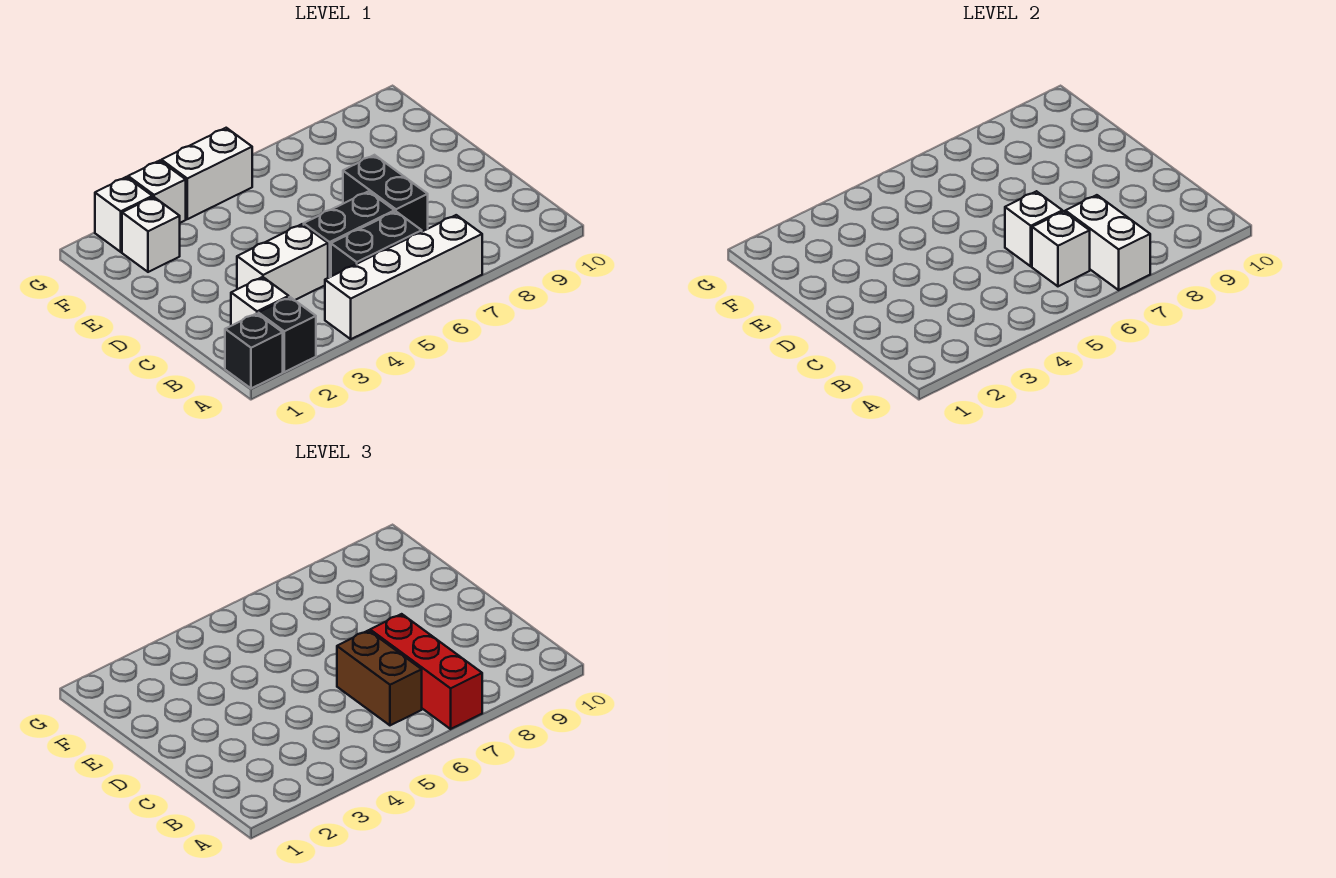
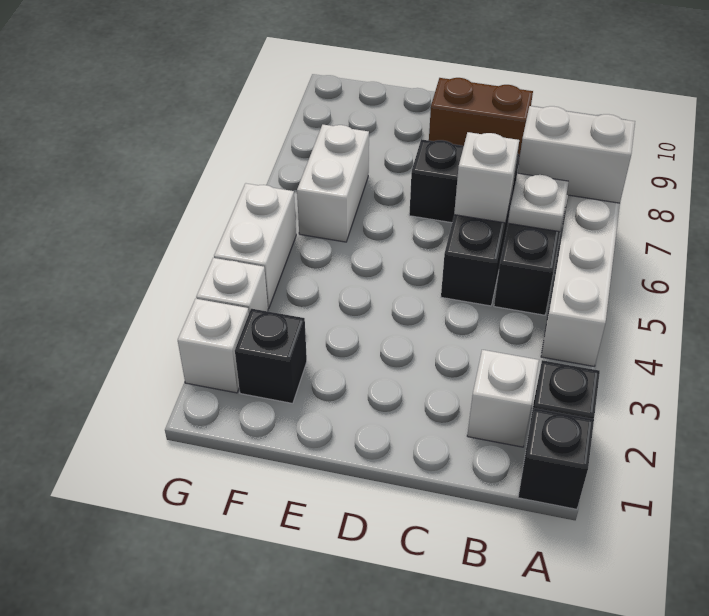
red 1x3 brick [370,614,482,729] -> none
white 1x1 brick [1032,211,1090,286] -> white 1x1 plate [508,173,569,232]
brown 1x2 brick [337,630,422,725] -> brown 1x2 brick moved to [429,78,533,165]
white 1x2 brick [237,224,328,300] -> white 1x2 brick moved to [297,125,369,242]
white 1x1 brick [122,197,180,272] -> black 1x1 brick [235,309,307,403]

